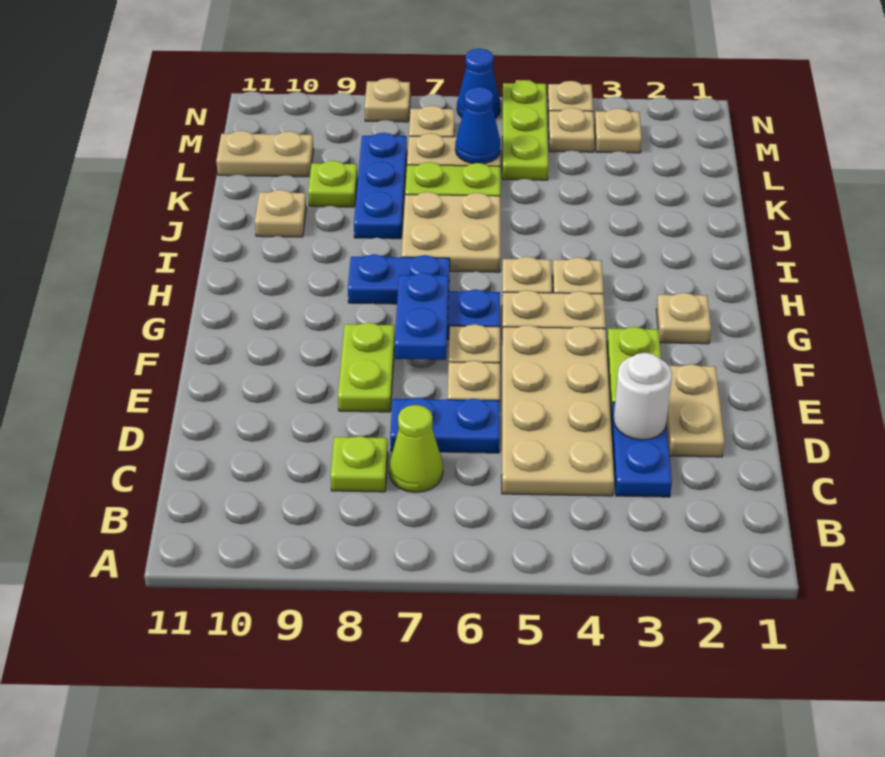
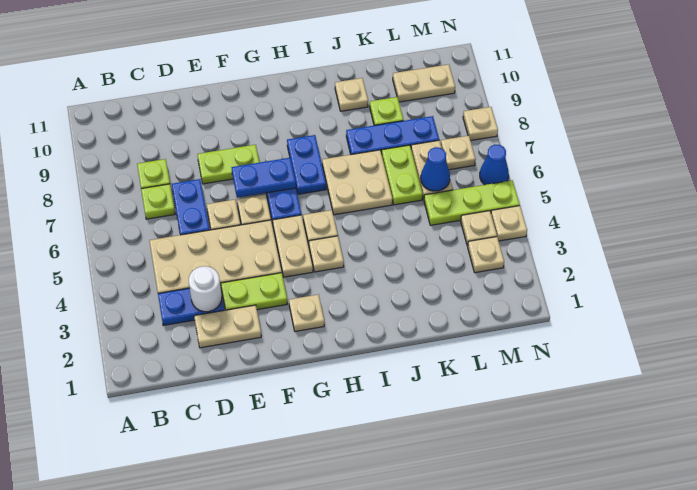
lime 1x1 cone [389,405,443,492] -> lime 1x1 plate [141,184,175,219]
tan 1x2 plate [216,131,314,177] -> tan 1x2 plate turned to [393,64,455,102]

